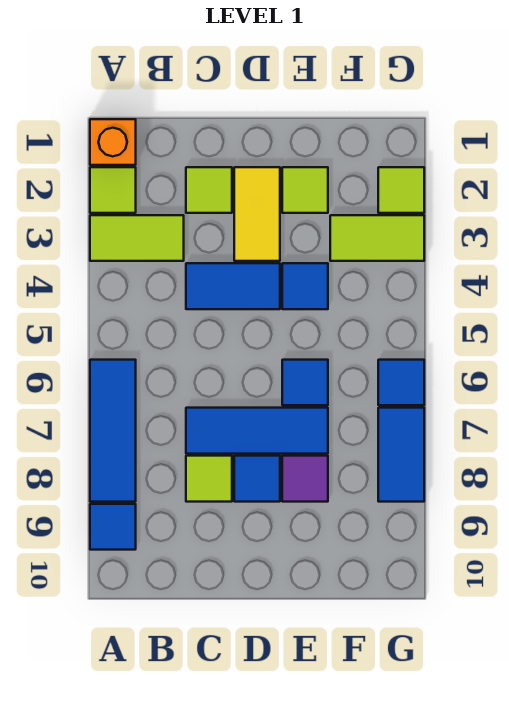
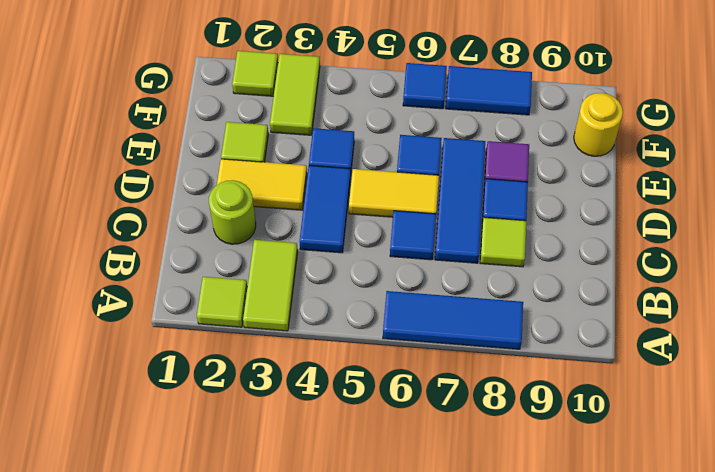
orange 1x1 brick [90,119,136,165] -> none
blue 1x1 tile [90,504,136,550] -> blue 1x1 tile moved to [390,211,436,260]
lime 1x1 tile [186,167,232,213] -> lime 1x1 round brick [209,180,256,244]
none -> yellow 1x2 tile [349,169,439,217]
none -> yellow 1x1 round brick [574,93,623,156]

